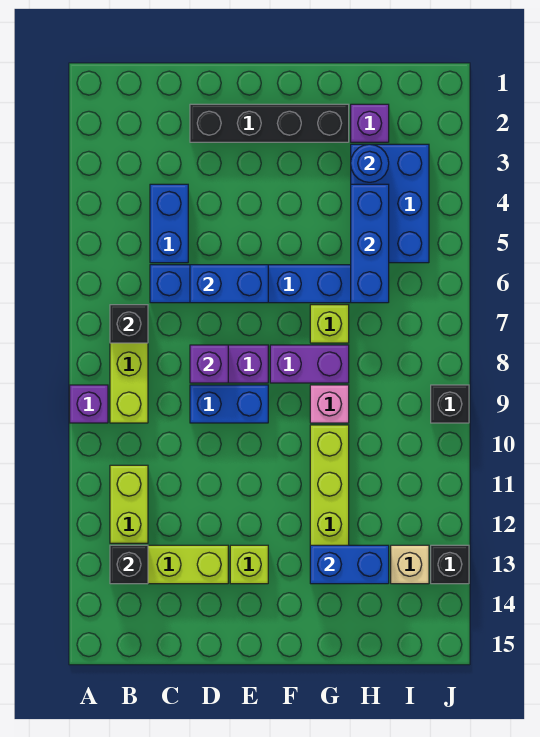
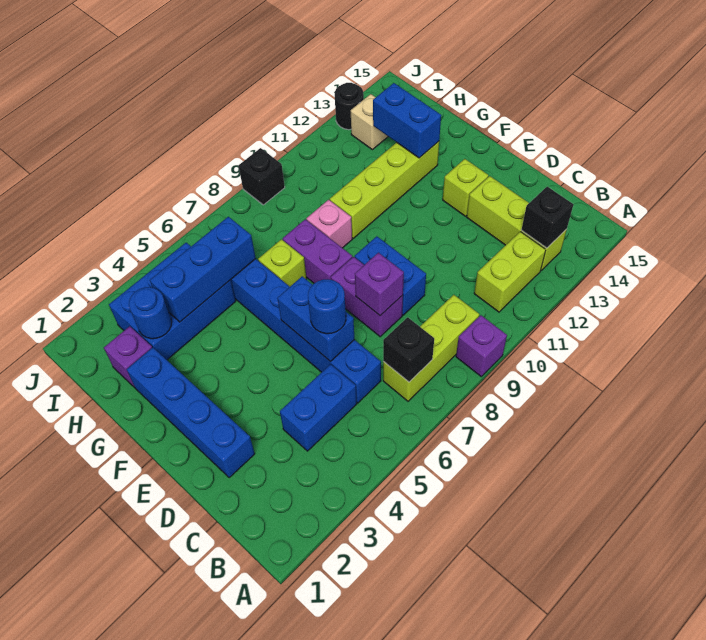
black 1x4 brick [190,104,349,142] -> blue 1x4 brick [127,347,255,478]
none -> blue 1x1 round brick [308,279,346,334]
black 1x1 brick [431,545,469,584] -> black 1x1 round brick [335,83,364,130]

